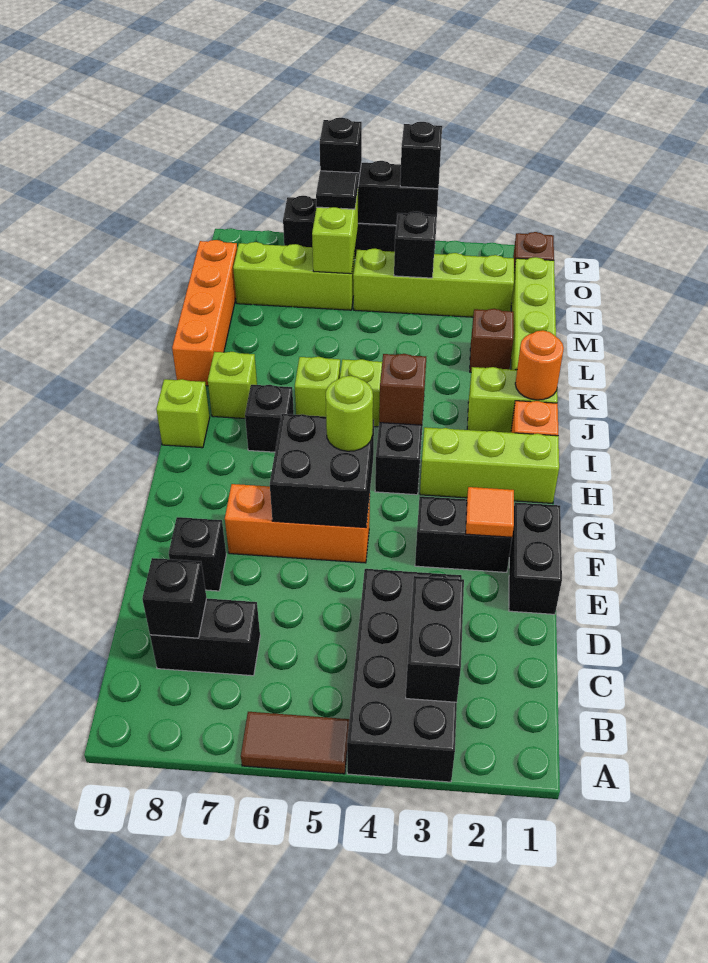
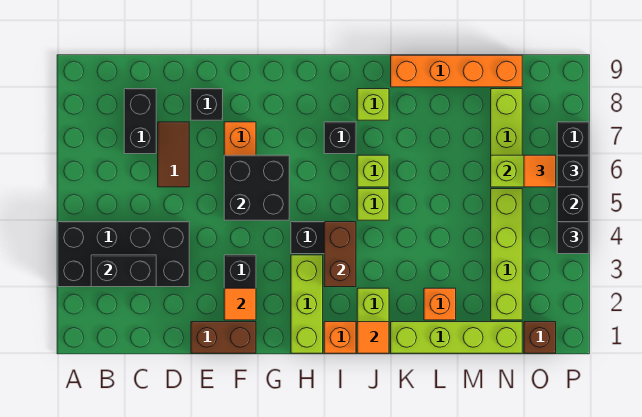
brown 1x2 tile [241,712,349,774] -> brown 1x2 tile moved to [158,122,189,187]
black 1x1 brick [142,558,207,638] -> none
black 1x2 brick [509,502,562,614] -> brown 1x2 brick [191,322,256,353]
lime 1x1 round brick [326,376,373,451] -> none
brown 1x1 brick [379,354,426,425] -> brown 1x2 brick [324,222,356,287]
lime 1x1 brick [156,379,210,448] -> none
orange 1x1 round brick [515,330,564,400] -> orange 1x1 tile [357,322,389,353]
brown 1x1 brick [470,309,514,372] -> orange 1x1 brick [424,288,456,320]
black 1x1 brick [394,212,436,278] -> none
black 1x1 tile [316,171,358,209] -> orange 1x1 tile [524,155,556,187]

